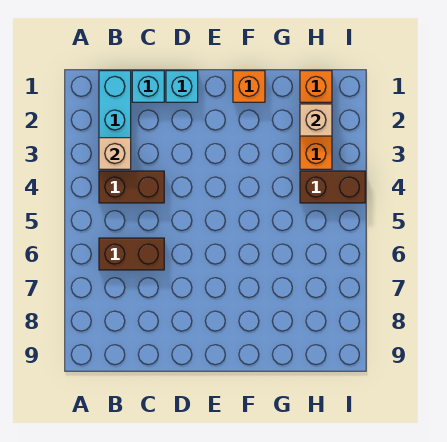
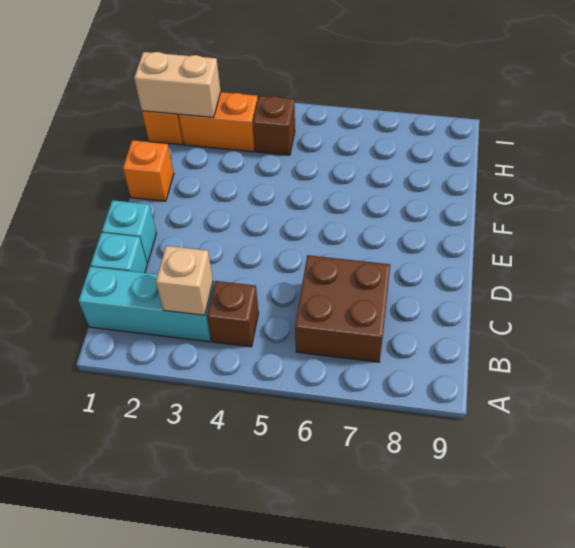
brown 1x2 brick [99,171,164,203] -> brown 1x1 brick [207,281,259,347]
brown 1x2 brick [99,238,164,270] -> brown 2x2 brick [295,255,390,362]
tan 1x1 brick [300,104,332,136] -> tan 1x2 brick [134,52,221,117]
brown 1x2 brick [300,171,365,203] -> brown 1x1 brick [253,96,295,155]

